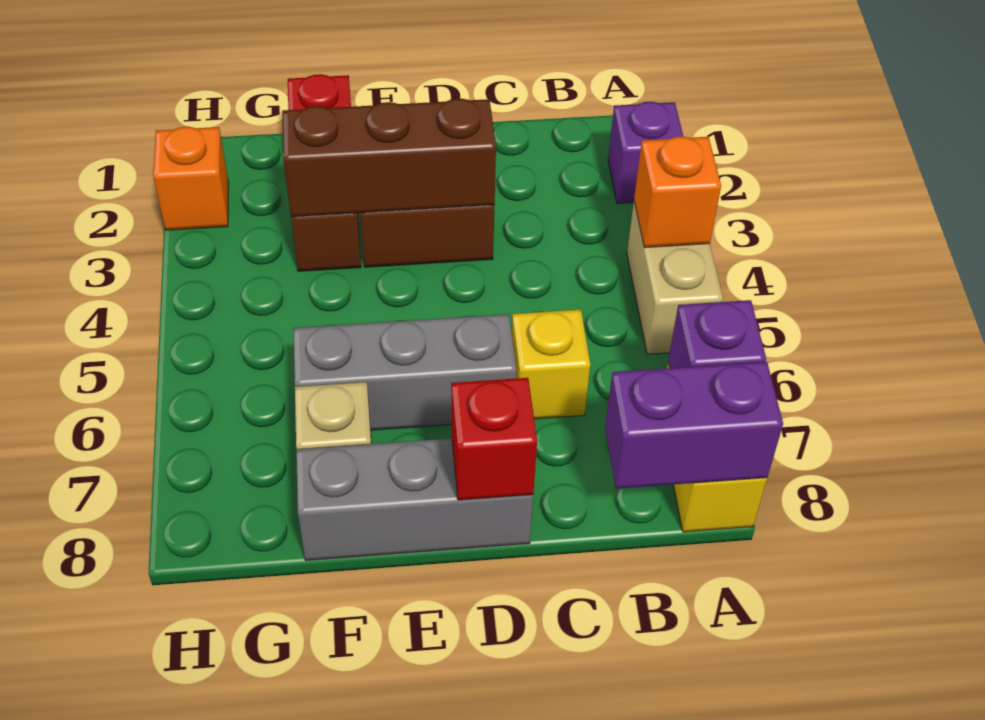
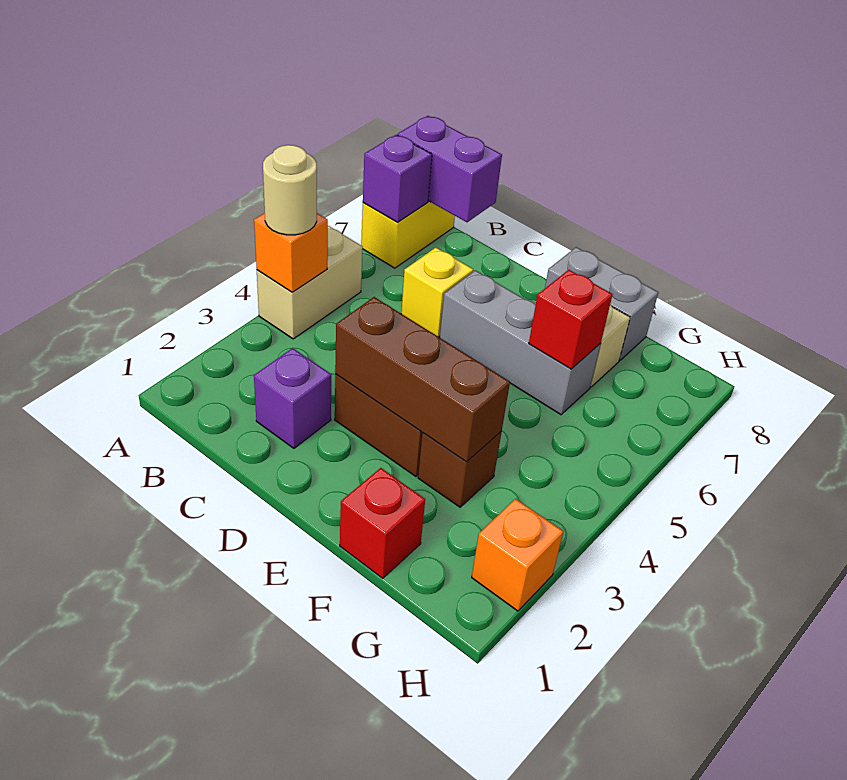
purple 1x1 brick [608,102,683,204] -> purple 1x1 brick moved to [254,348,331,448]
none -> tan 1x1 round brick [263,145,317,235]
grey 1x3 brick [296,438,533,561] -> grey 1x2 brick [545,247,658,361]
red 1x1 brick [451,378,537,500] -> red 1x1 brick moved to [529,270,613,369]

